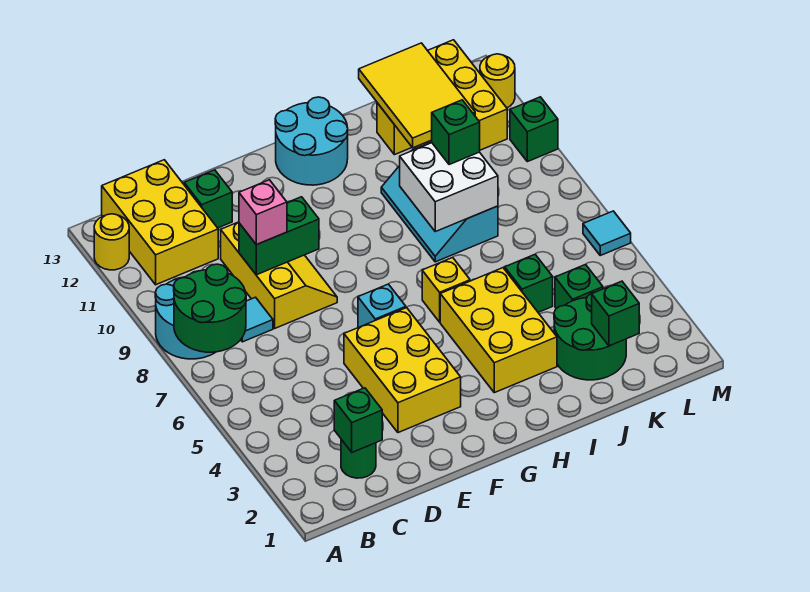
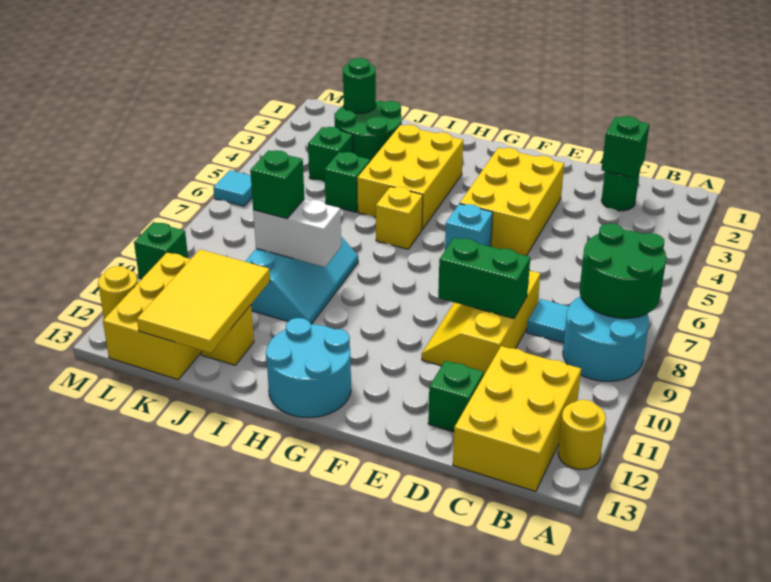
pink 1x1 brick [239,180,287,245] -> none
white 2x2 brick [400,143,498,232] -> white 1x2 brick [253,199,341,267]
green 1x1 brick [592,281,639,346] -> green 1x1 round brick [343,58,376,113]

